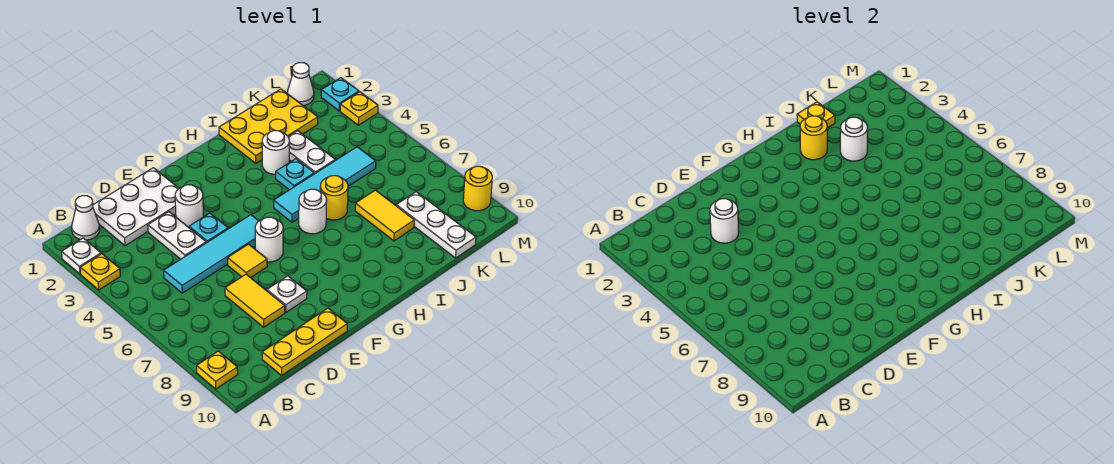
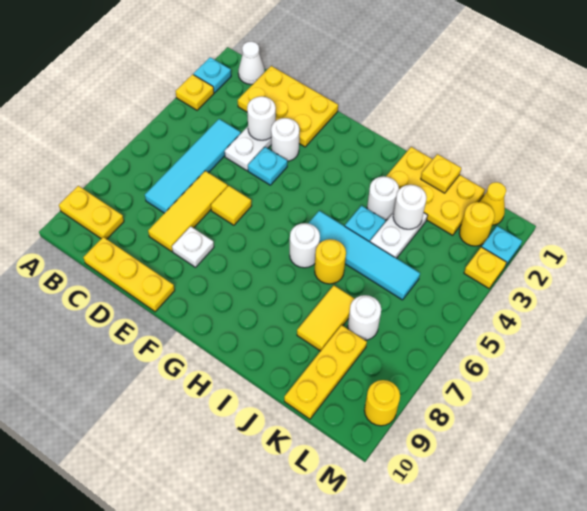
white 1x1 plate [62,238,101,274] -> cyan 1x1 plate [193,57,231,93]
yellow 1x1 plate [197,351,238,389] -> yellow 1x2 plate [59,186,124,239]
white 2x3 plate [93,168,179,246] -> yellow 2x3 plate [238,66,338,147]
cyan 1x4 tile [164,215,259,293] -> cyan 1x4 tile turned to [145,119,241,213]
yellow 1x2 tile [225,274,285,327] -> yellow 1x3 tile [148,171,228,251]
white 1x1 round brick [255,217,283,262] -> white 1x1 round brick moved to [348,295,381,340]
yellow 1x1 round brick [800,116,827,160] -> yellow 1x1 round brick moved to [459,202,495,246]
white 1x3 plate [396,192,476,258] -> yellow 1x3 plate [284,325,367,419]
white 1x1 cone [288,63,314,106] -> yellow 1x1 cone [479,182,506,225]

